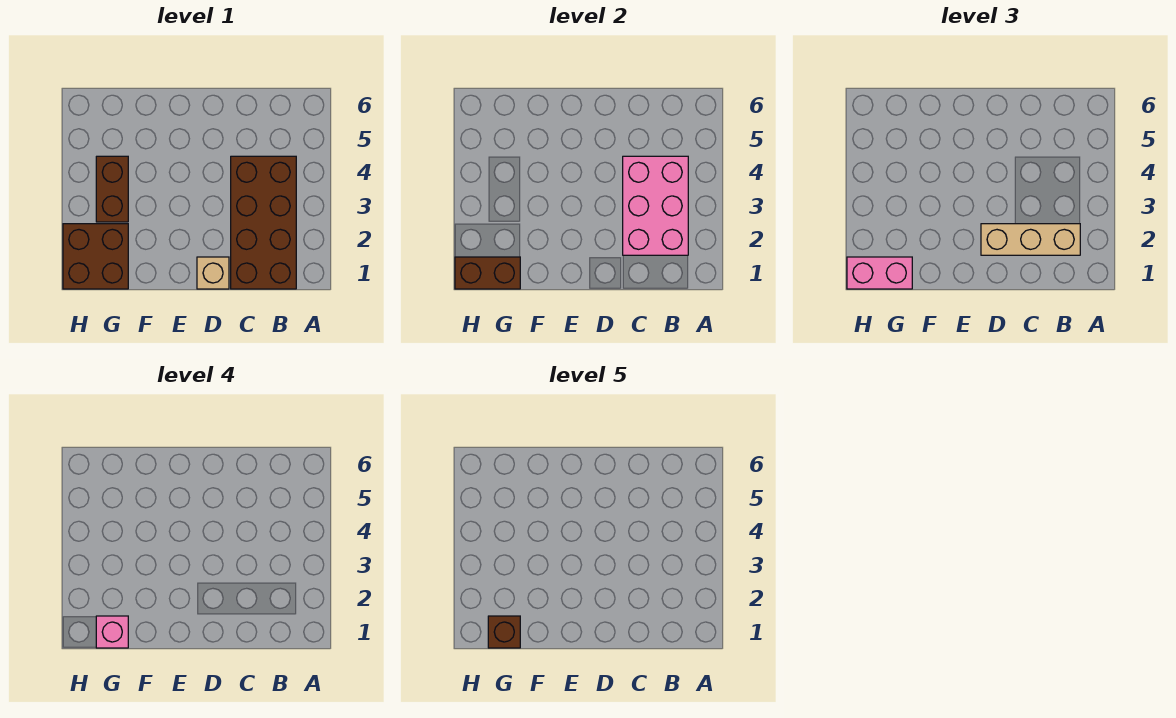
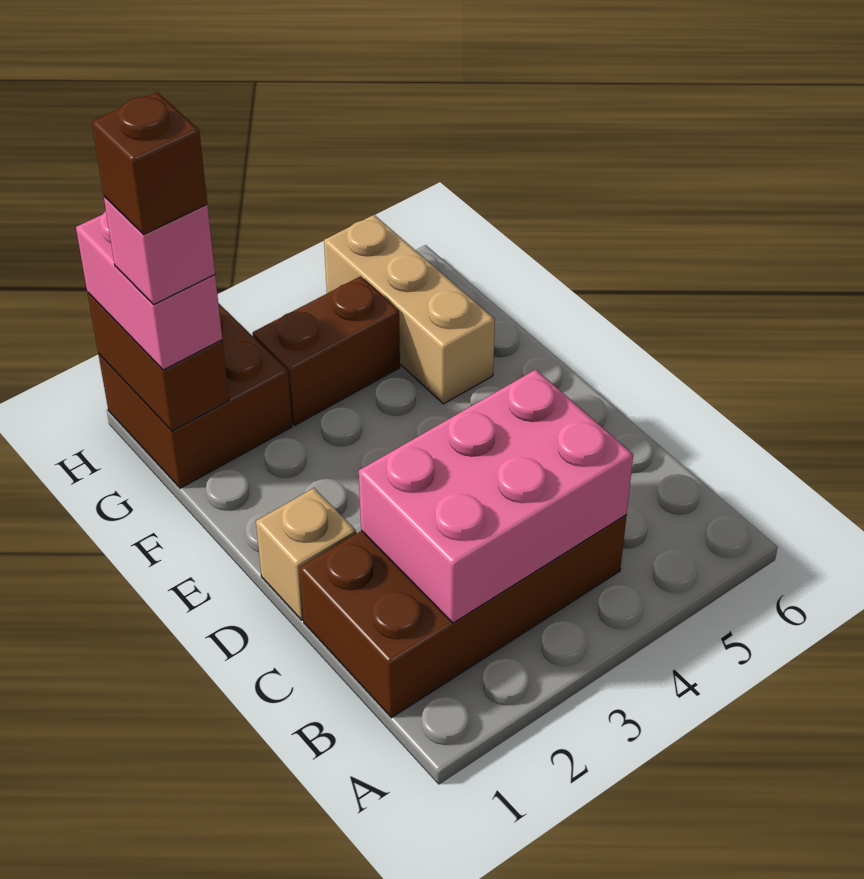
tan 1x3 brick [981,224,1080,255] -> tan 1x3 brick moved to [324,215,495,404]

